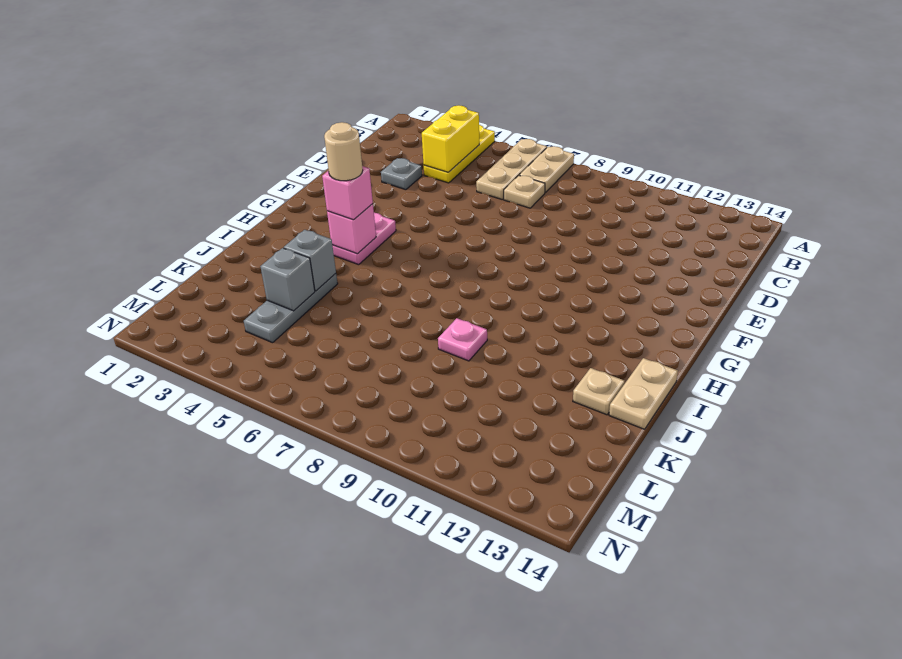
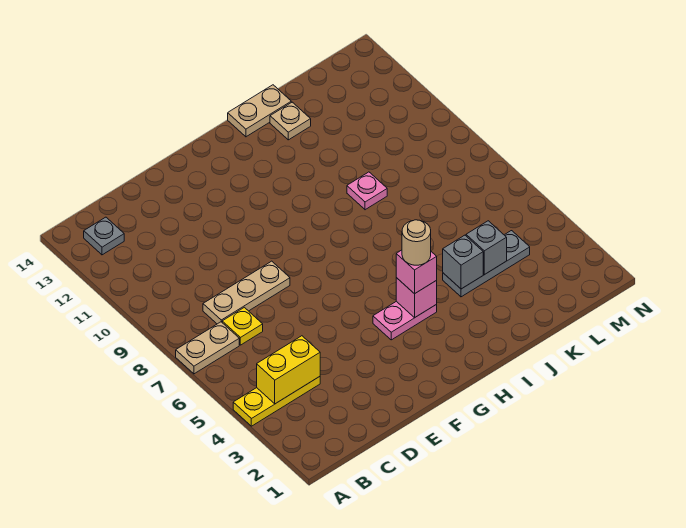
tan 1x3 plate [476,139,547,200] -> tan 1x3 plate moved to [203,261,290,324]
tan 1x1 plate [504,175,545,208] -> yellow 1x1 plate [222,307,263,345]
grey 1x1 plate [381,158,422,190] -> grey 1x1 plate moved to [84,217,124,255]

